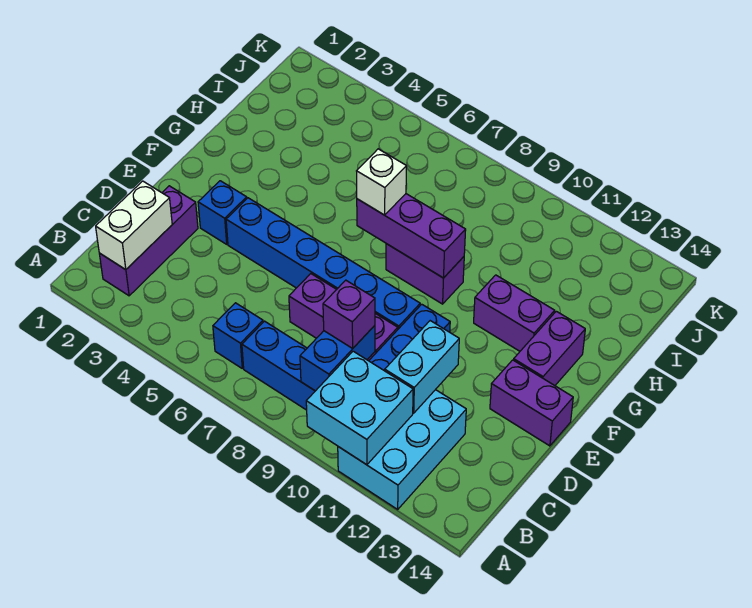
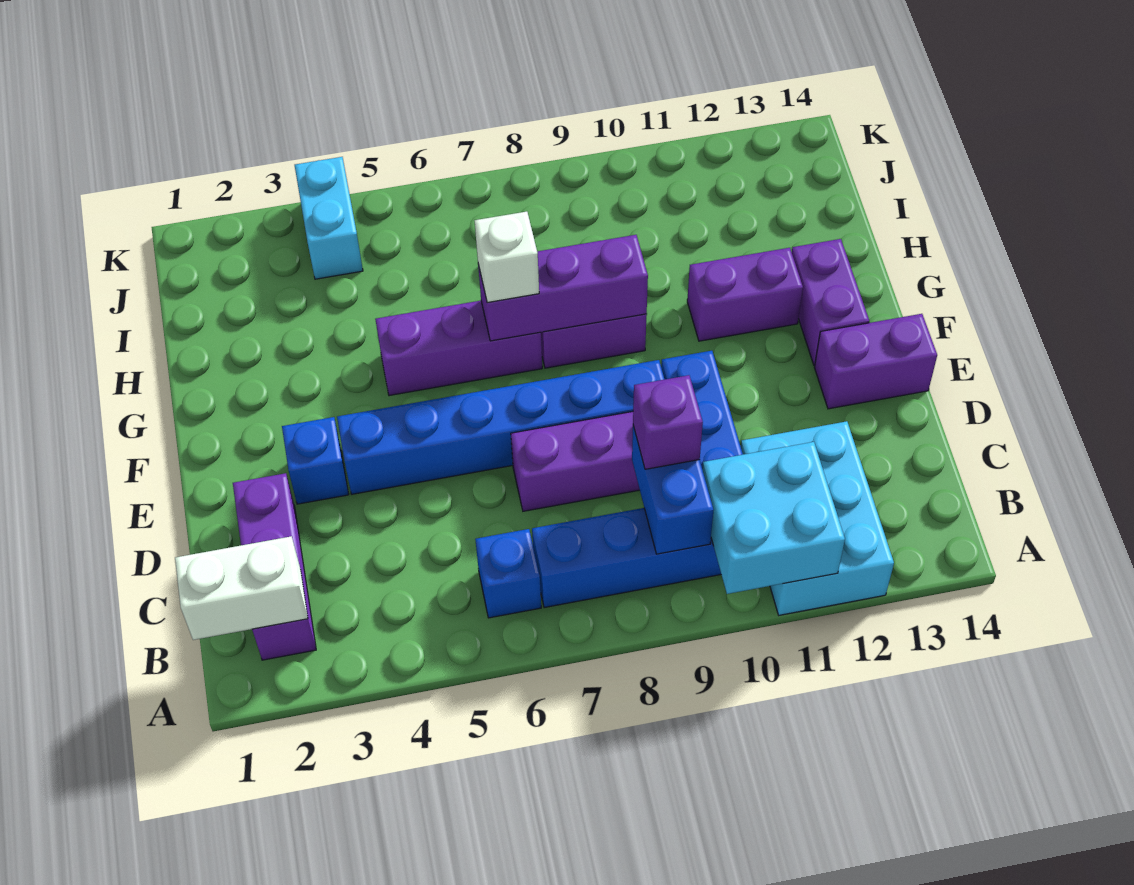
white 1x2 brick [96,181,172,270] -> white 1x2 brick turned to [175,536,308,640]
cyan 1x2 brick [385,321,459,413] -> cyan 1x2 brick moved to [295,157,363,279]
none -> purple 1x3 brick [375,301,542,396]

